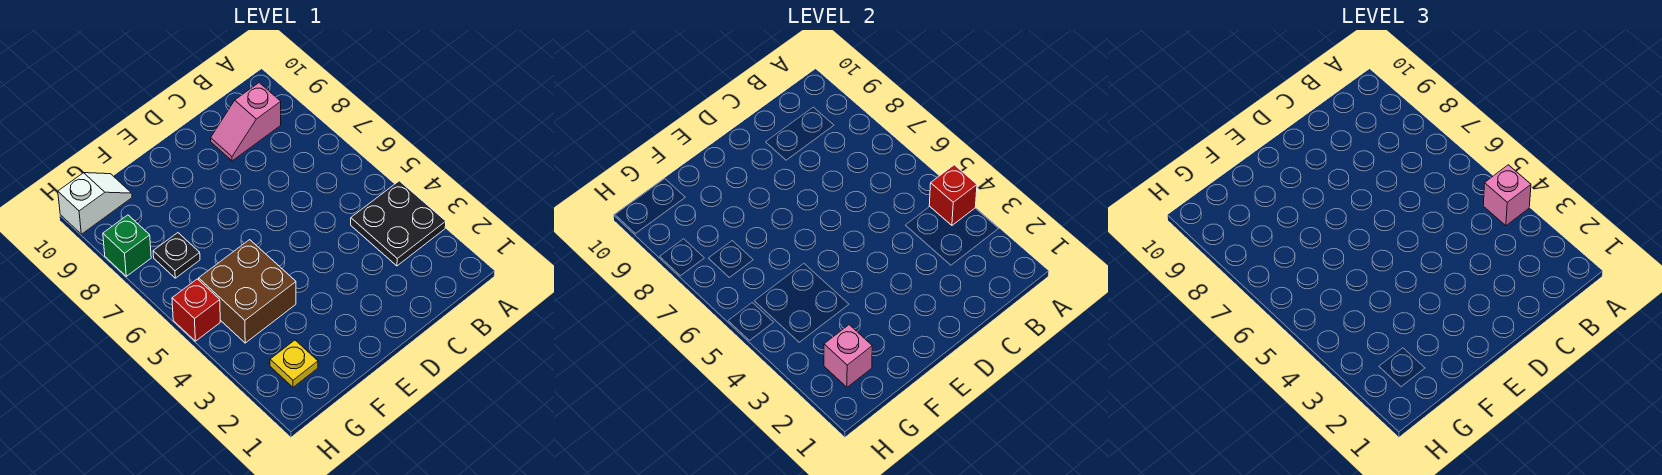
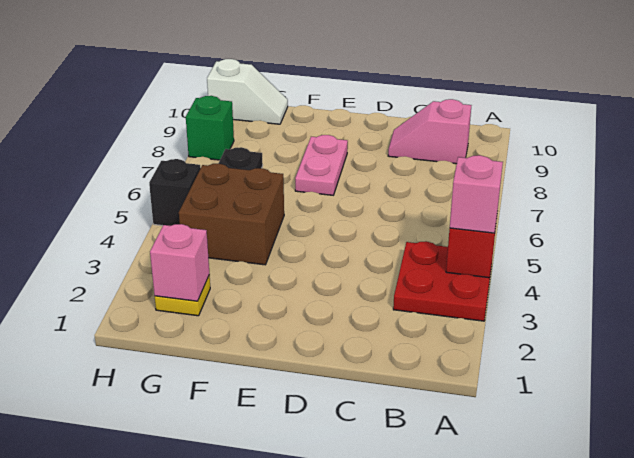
black 2x2 plate [351,181,446,266] -> red 2x2 plate [393,241,492,321]
none -> pink 1x2 plate [295,135,348,195]
red 1x1 brick [172,279,220,341] -> black 1x1 brick [149,159,201,226]

